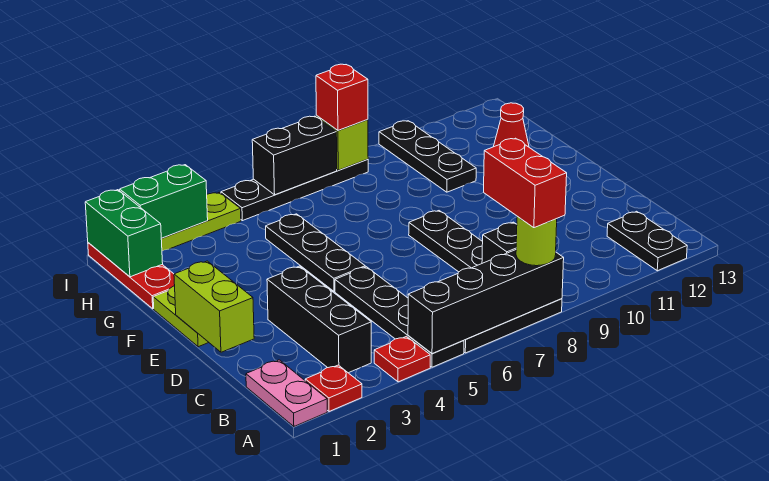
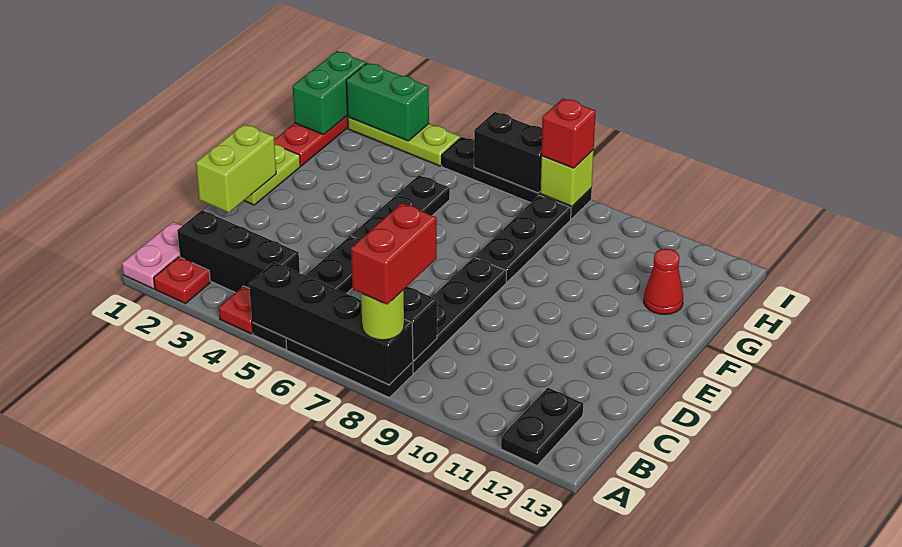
black 1x3 brick [267,266,371,373] -> black 1x3 brick turned to [177,210,300,293]
black 1x3 plate [379,121,476,192] -> black 1x3 plate moved to [475,195,571,282]

